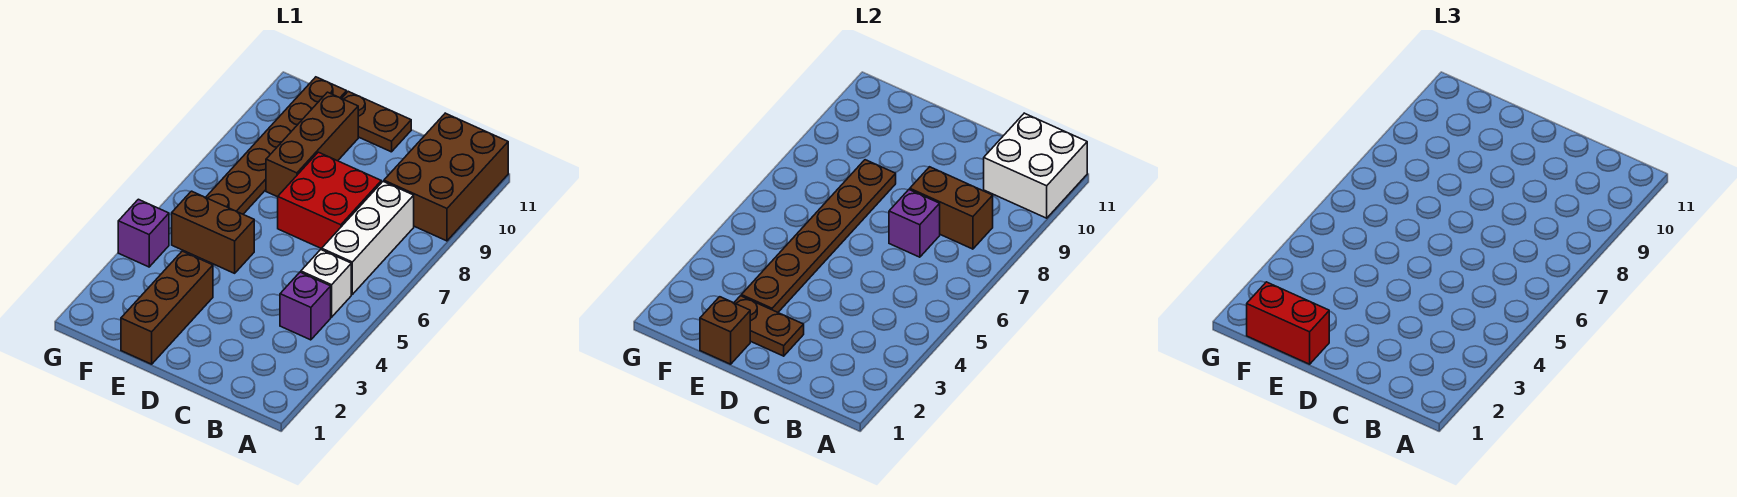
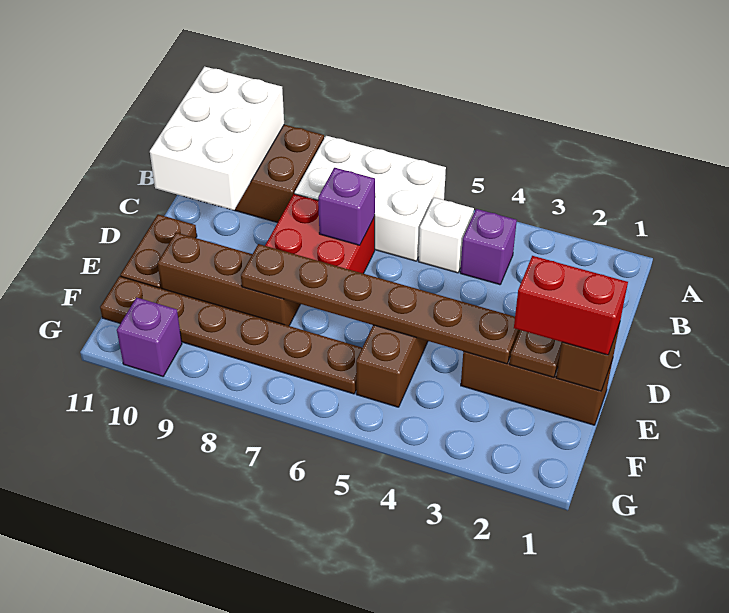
white 2x2 brick [984,113,1087,218] -> white 2x3 brick [150,66,284,210]
white 1x3 brick [322,182,414,294] -> white 2x3 brick [295,136,446,261]
brown 1x2 brick [910,167,993,249] -> none
red 1x2 brick [1247,282,1329,364] -> red 1x2 brick turned to [514,256,628,355]
purple 1x1 brick [118,199,169,267] -> purple 1x1 brick moved to [117,298,182,376]

